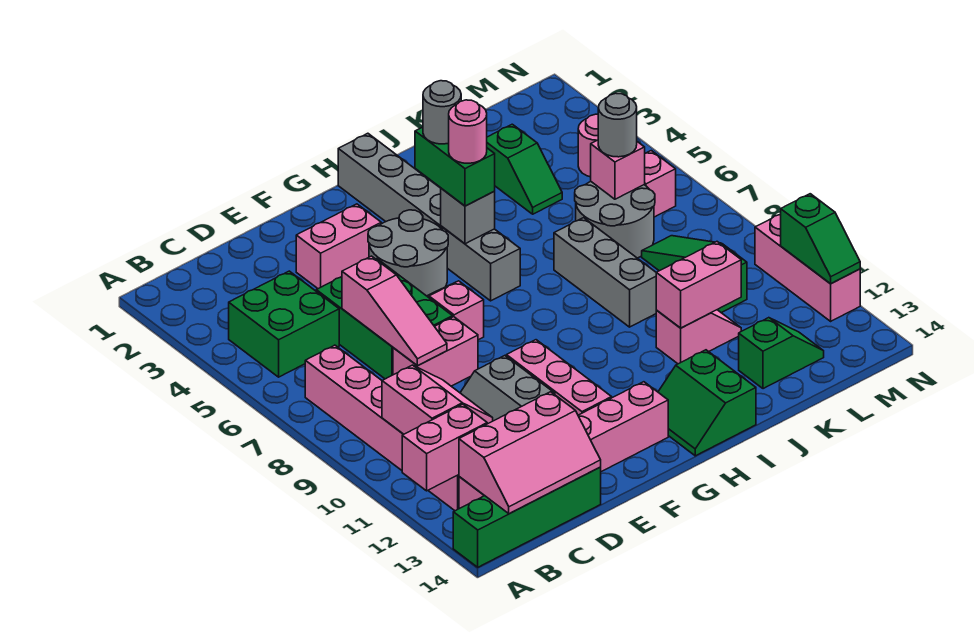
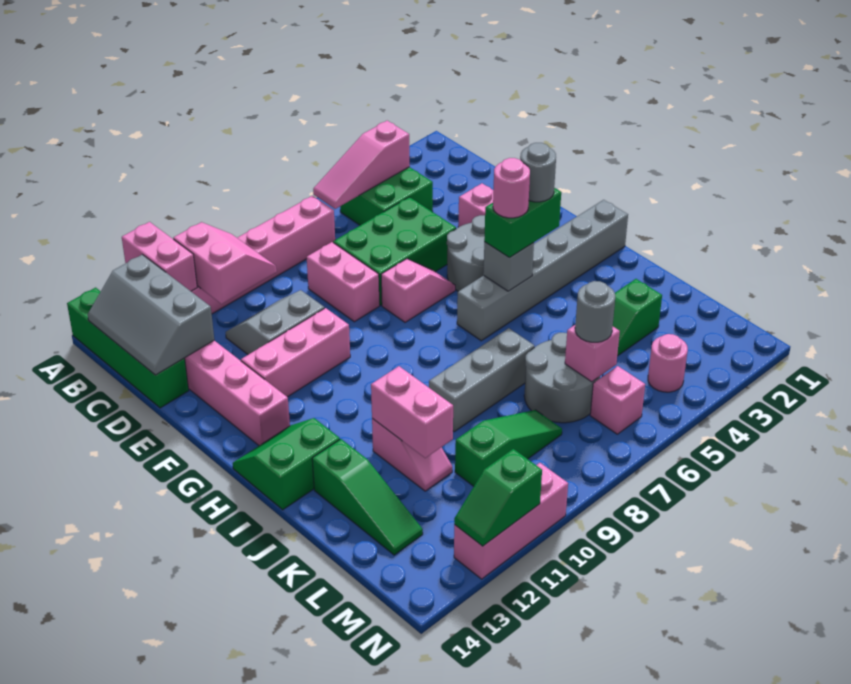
pink 2x2 slope [382,365,493,434] -> pink 2x2 slope turned to [173,222,277,304]
pink 2x3 slope [459,392,601,514] -> grey 2x3 slope [88,255,214,375]
pink 1x3 slope [342,256,447,366] -> pink 1x3 slope moved to [313,121,410,209]
green 1x2 slope [739,318,824,389] -> green 1x3 slope [312,439,423,555]

